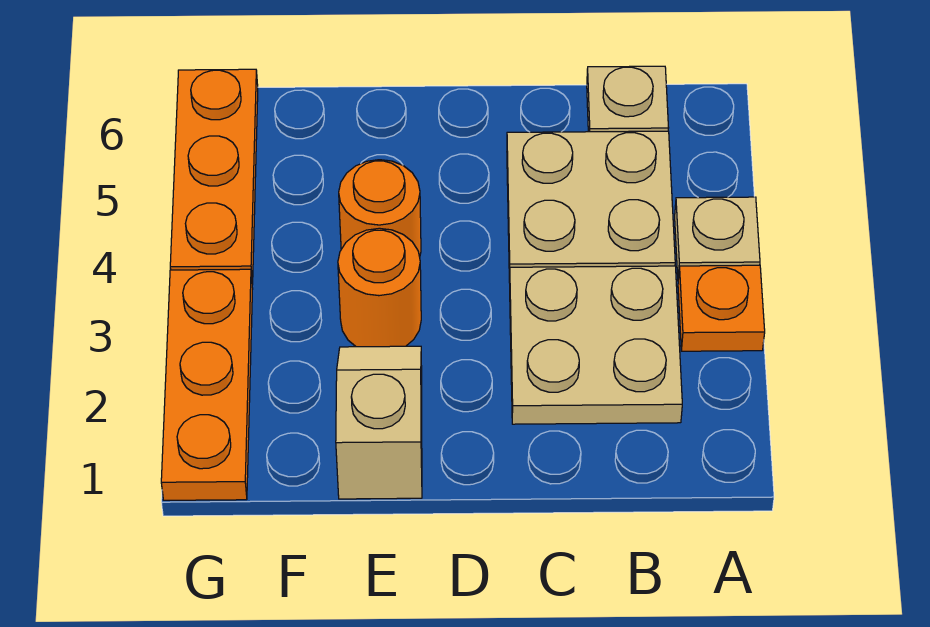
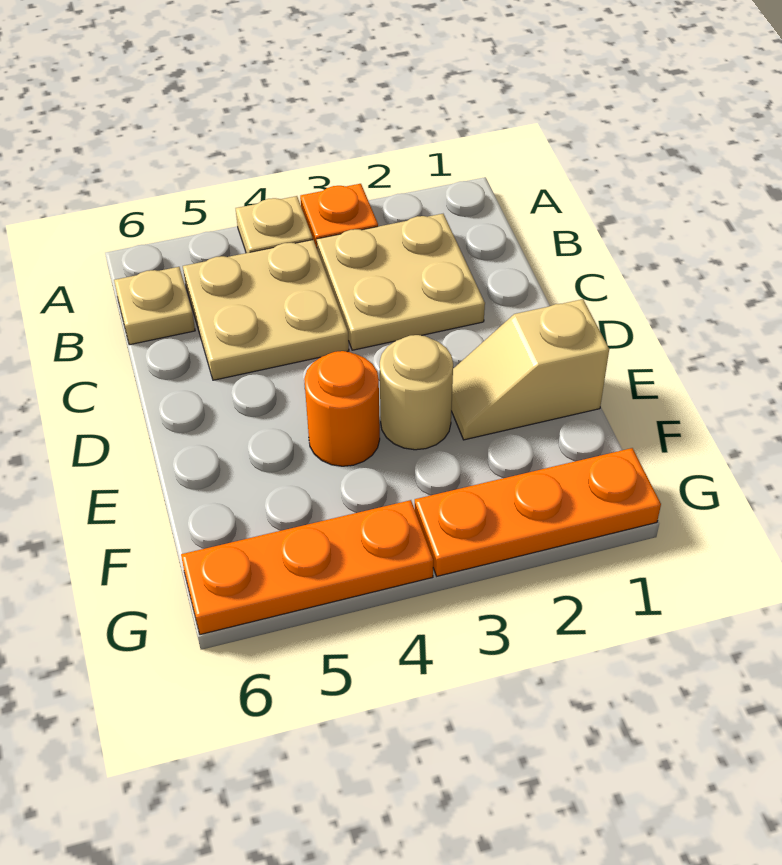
orange 1x1 round brick [338,228,421,347] -> tan 1x1 round brick [380,335,453,450]

